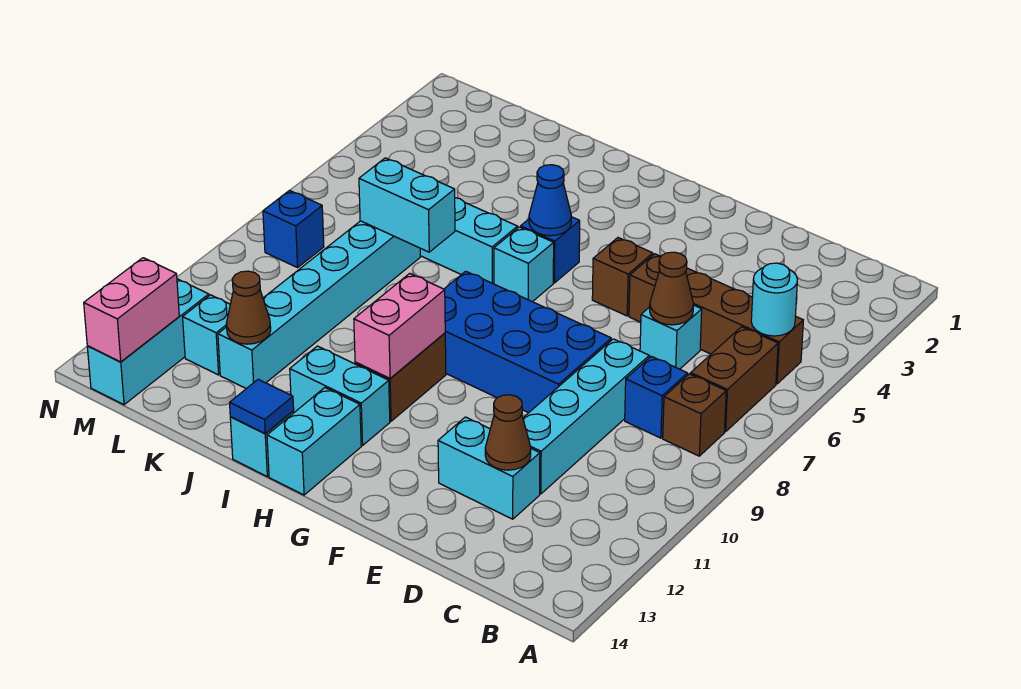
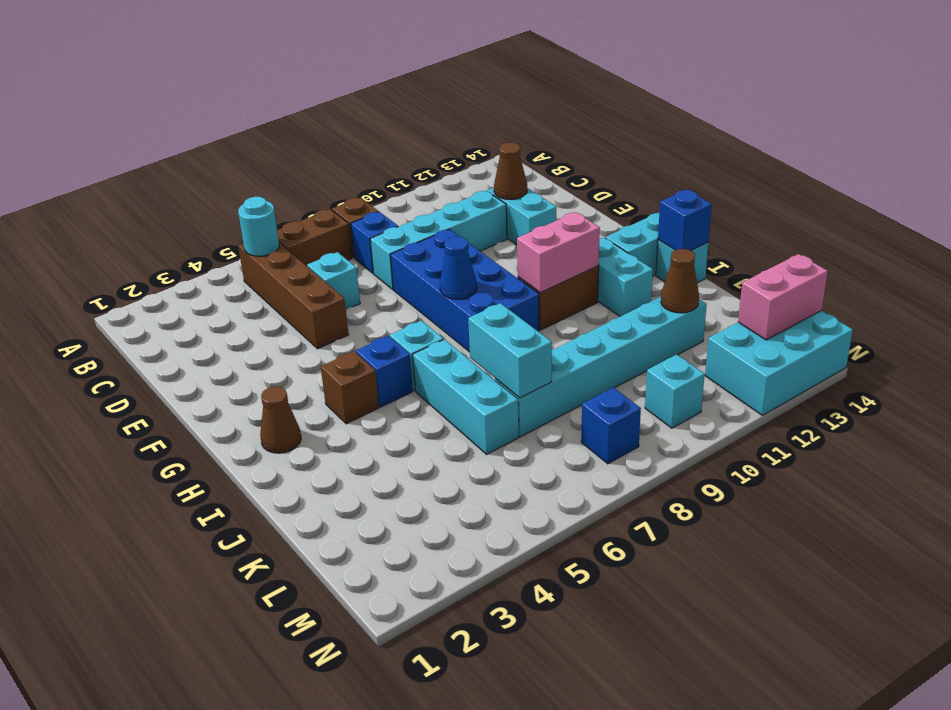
brown 1x1 cone [650,252,693,325] -> brown 1x1 cone moved to [260,387,301,453]
brown 1x1 brick [592,238,653,316] -> brown 1x1 brick moved to [321,351,379,424]
blue 1x1 cone [529,165,571,236] -> blue 1x1 cone moved to [440,237,477,299]
blue 1x1 tile [230,379,294,434] -> blue 1x1 brick [658,190,712,251]
cyan 1x1 brick [183,295,230,375] -> cyan 1x1 brick moved to [645,354,705,428]
cyan 1x3 brick [87,279,209,405] -> cyan 2x3 brick [705,310,853,415]

